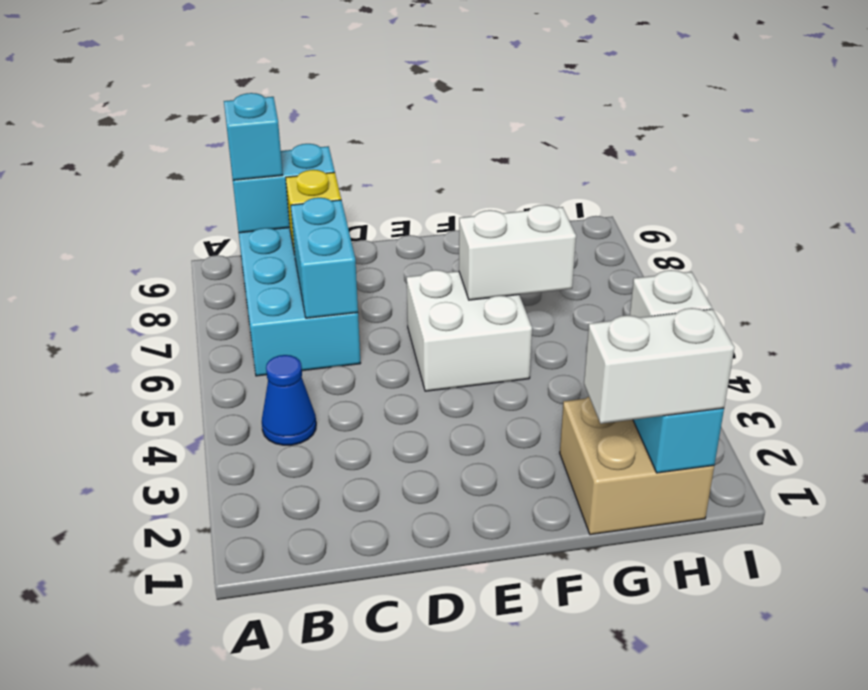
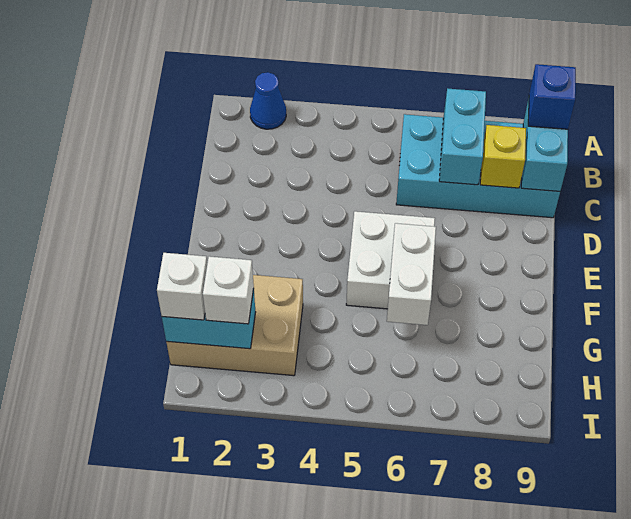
blue 1x1 cone [262,355,316,445] -> blue 1x1 cone moved to [250,72,286,129]
cyan 1x1 brick [224,93,283,180] -> blue 1x1 brick [528,64,576,129]
cyan 1x2 brick [291,198,358,318] -> cyan 1x2 brick turned to [439,88,486,185]
tan 2x2 brick [560,397,714,535] -> tan 2x3 brick [166,275,303,376]
white 1x2 brick [584,308,734,424] -> white 1x1 brick [157,253,207,320]

